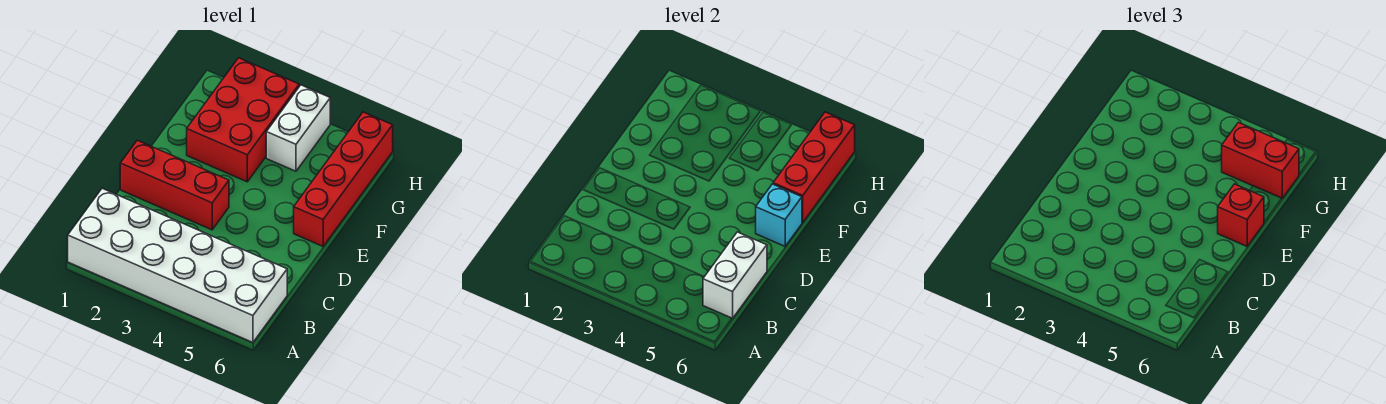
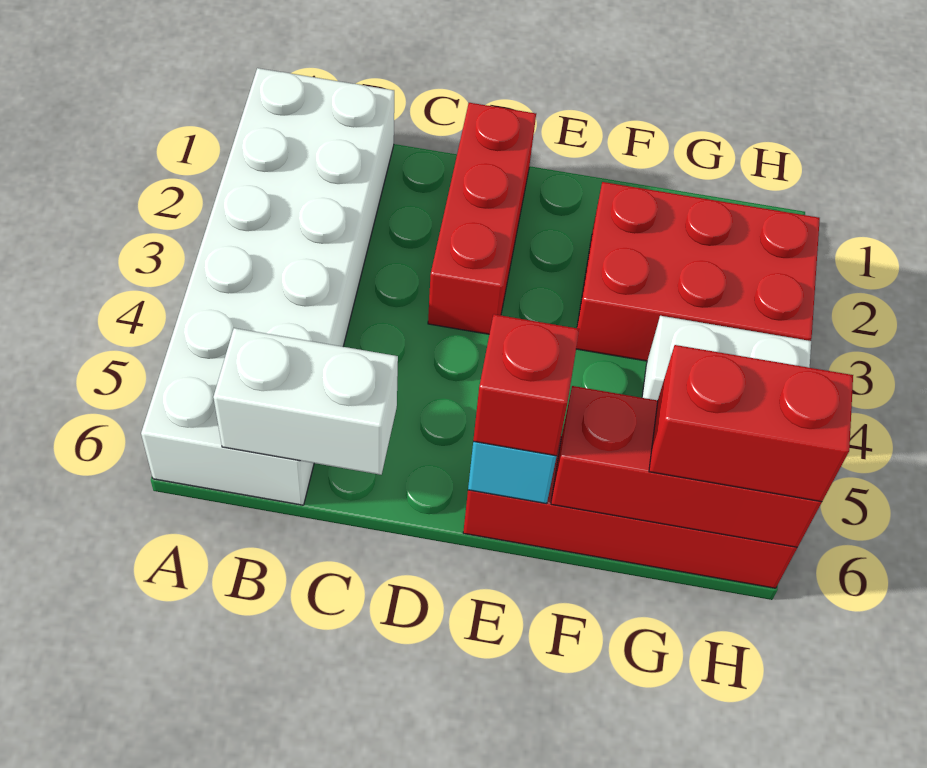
red 1x2 brick [1222,123,1299,198] -> red 1x2 brick turned to [649,345,853,502]

